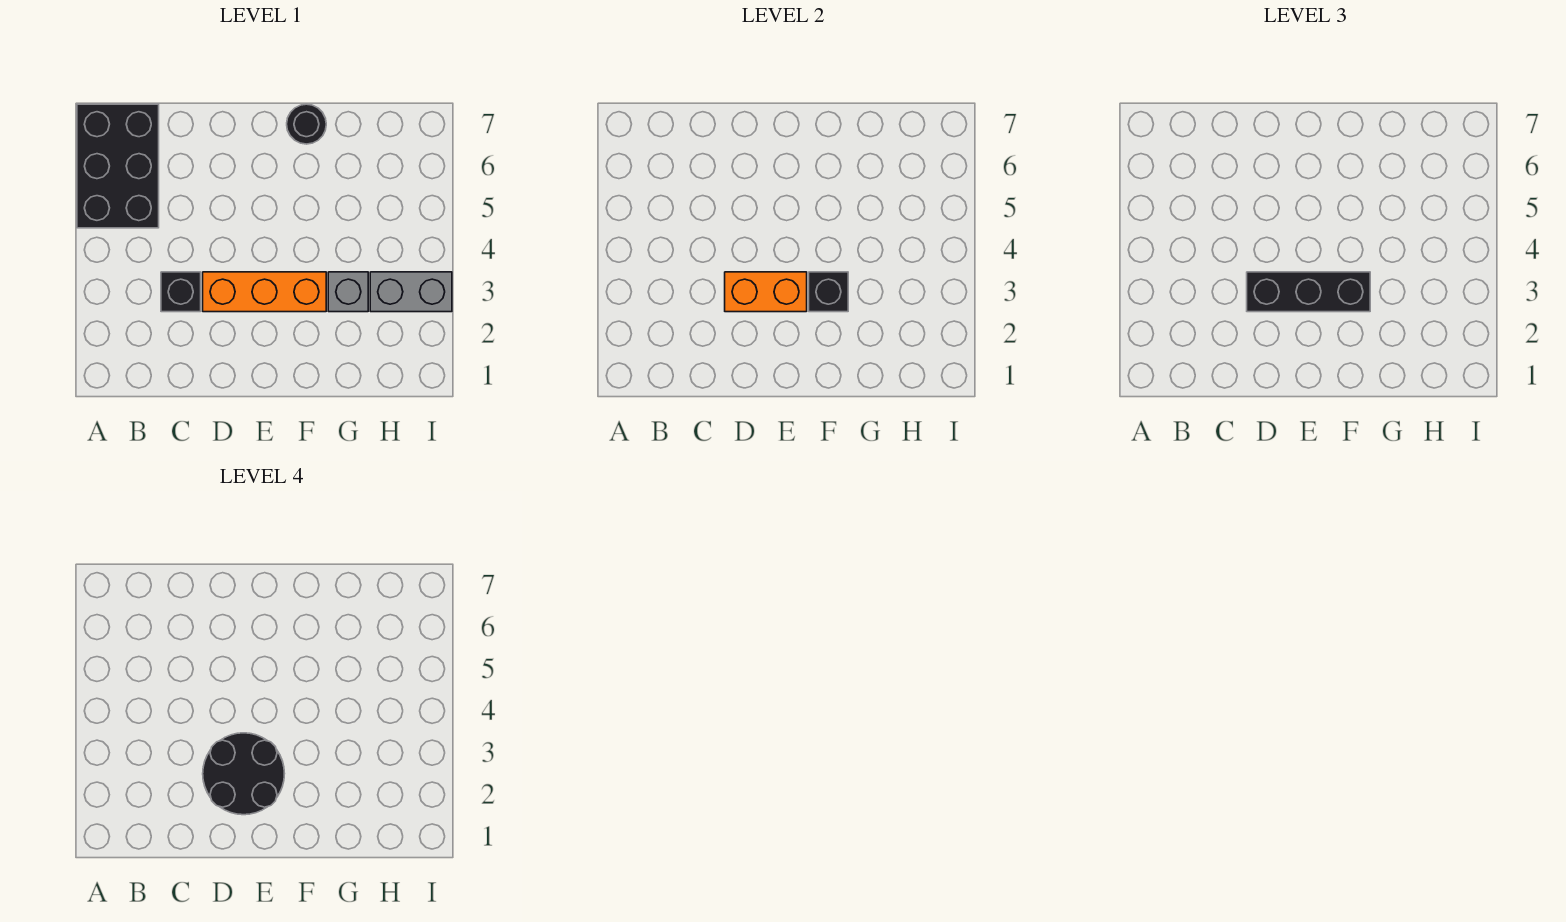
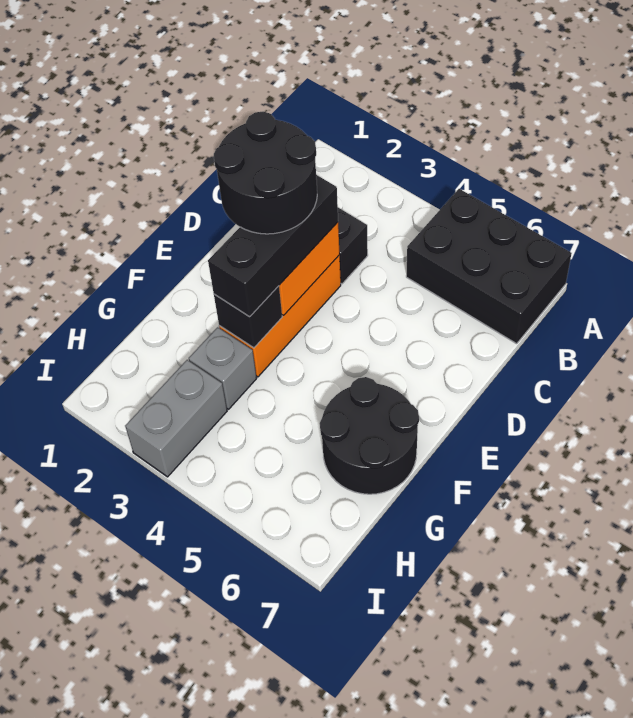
black 1x1 round brick [287,104,326,144] -> black 2x2 round brick [320,377,419,494]

